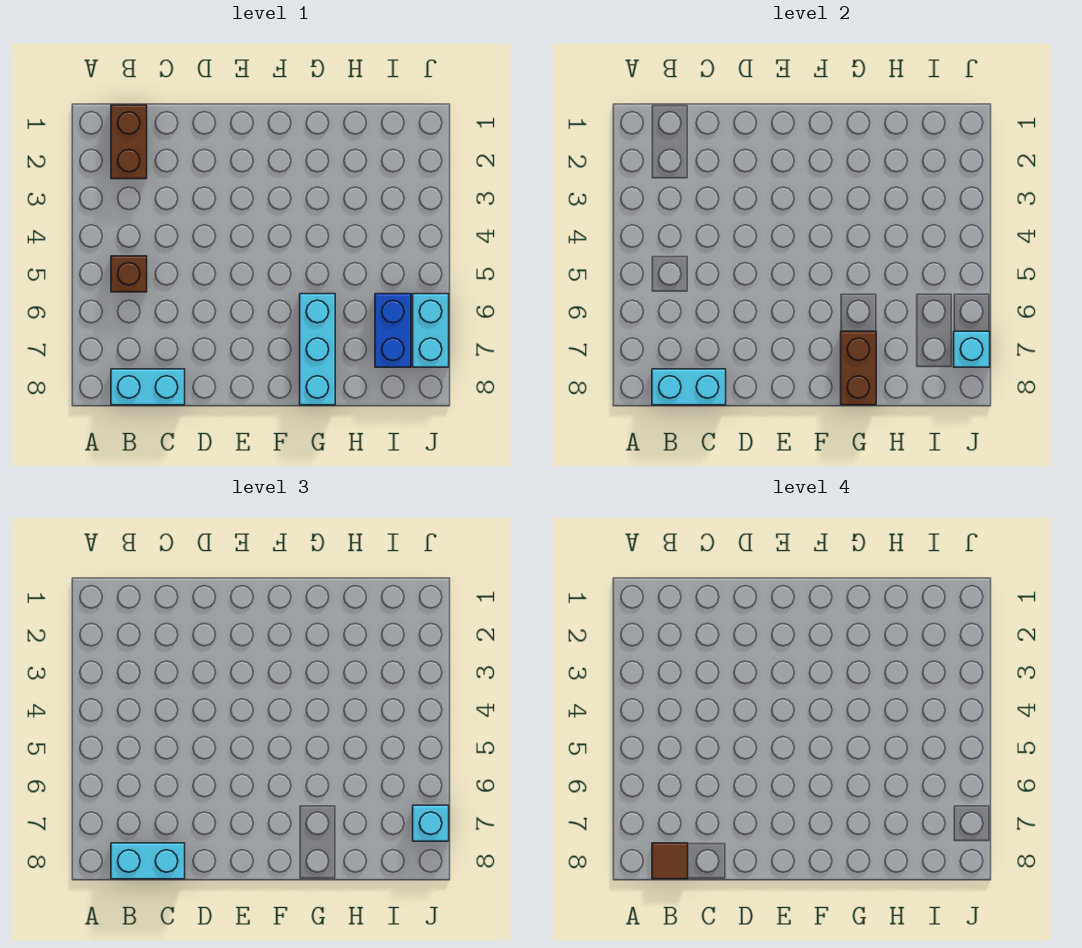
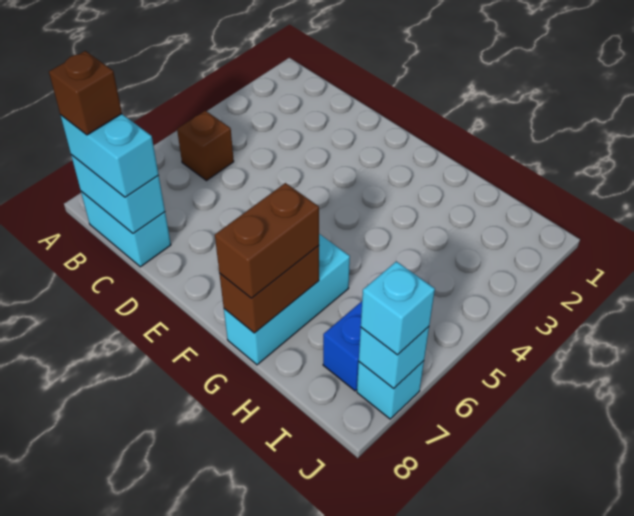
brown 1x2 brick [111,105,147,179] -> brown 1x2 brick moved to [215,183,319,298]
brown 1x1 tile [652,843,688,879] -> brown 1x1 brick [49,51,122,135]
cyan 1x2 brick [413,294,449,367] -> cyan 1x1 brick [357,361,424,419]

